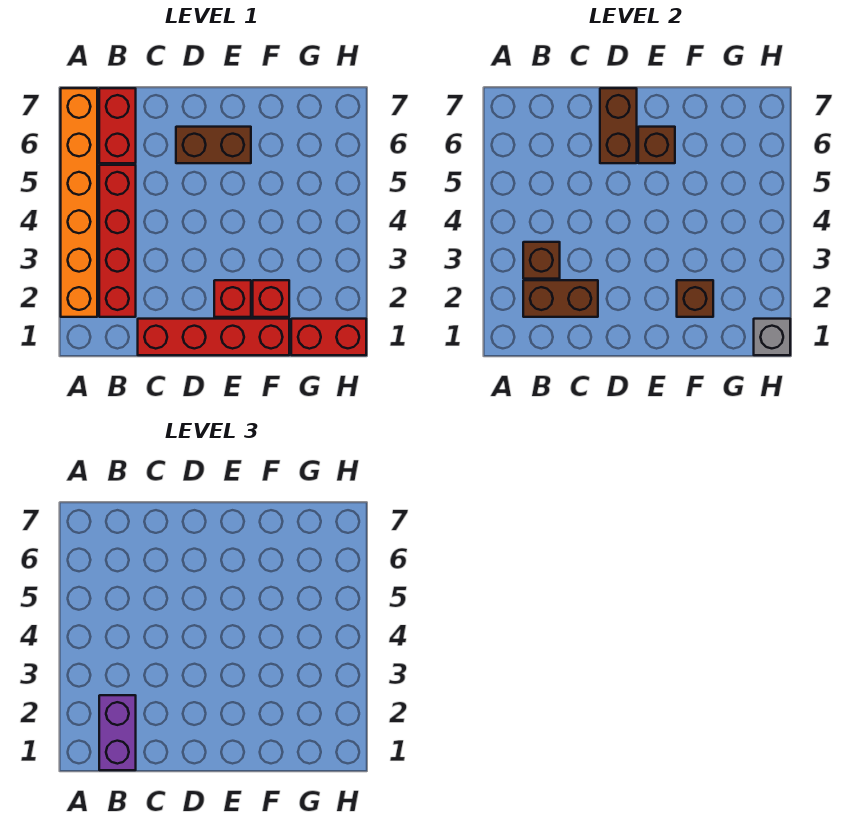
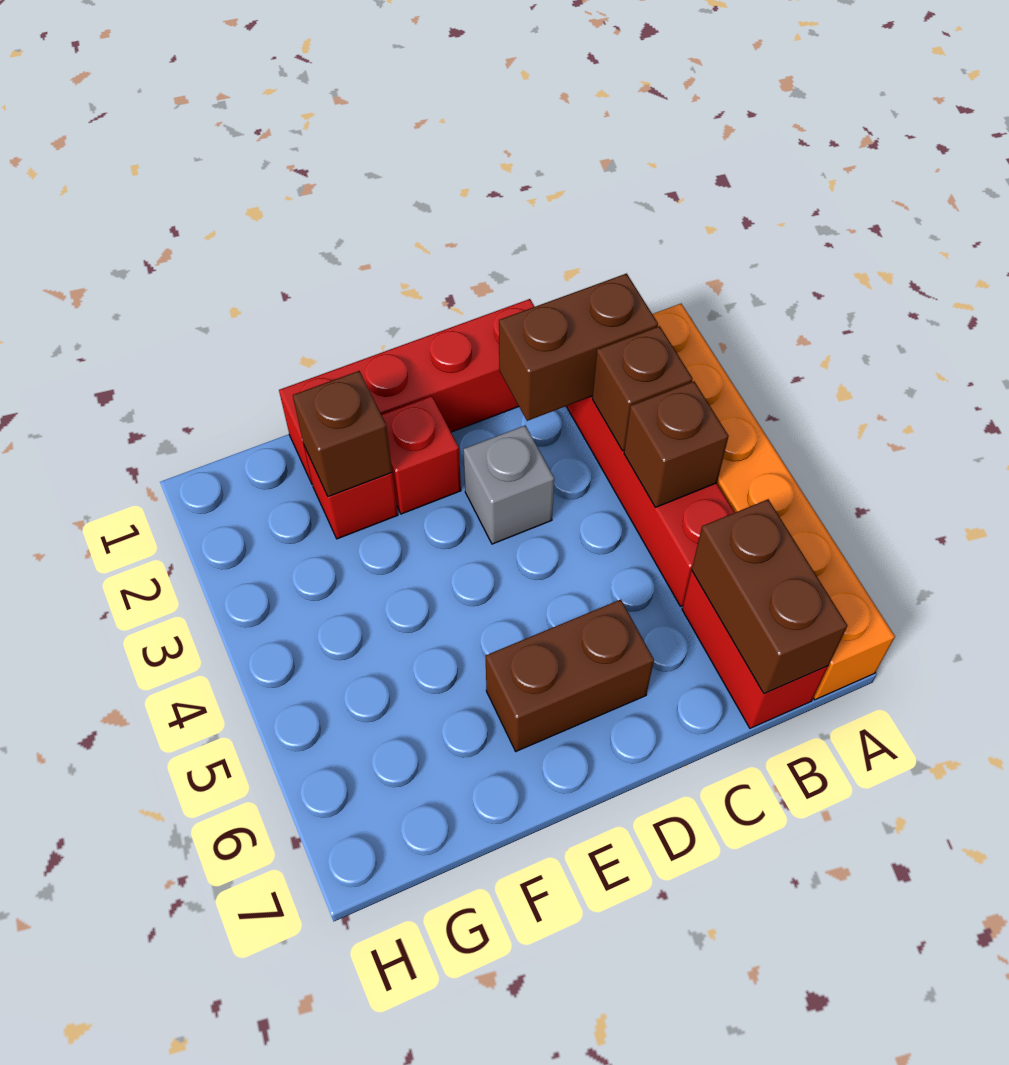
purple 1x2 brick [99,695,136,770] -> none
brown 1x2 brick [600,88,637,163] -> brown 1x2 brick moved to [692,499,848,694]
brown 1x1 brick [638,127,675,163] -> brown 1x1 brick moved to [624,381,729,507]
red 1x2 brick [291,319,366,355] -> none
grey 1x1 brick [754,319,790,355] -> grey 1x1 brick moved to [463,426,554,544]

